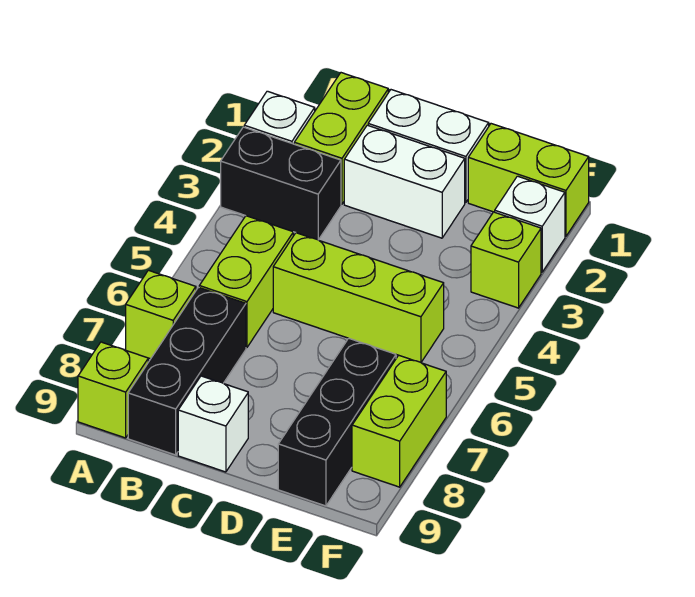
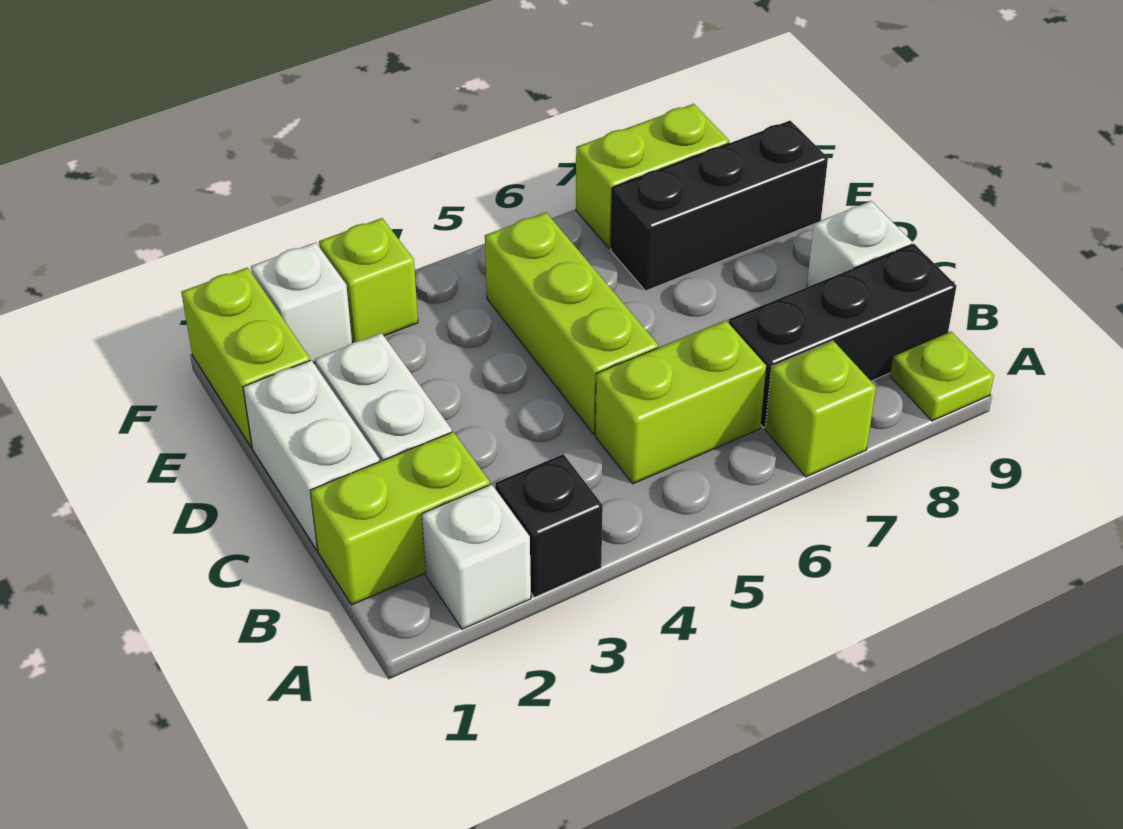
black 1x2 brick [221,127,341,240] -> black 1x1 brick [495,454,603,597]
lime 1x1 brick [78,342,148,438] -> lime 1x1 plate [890,331,994,421]

